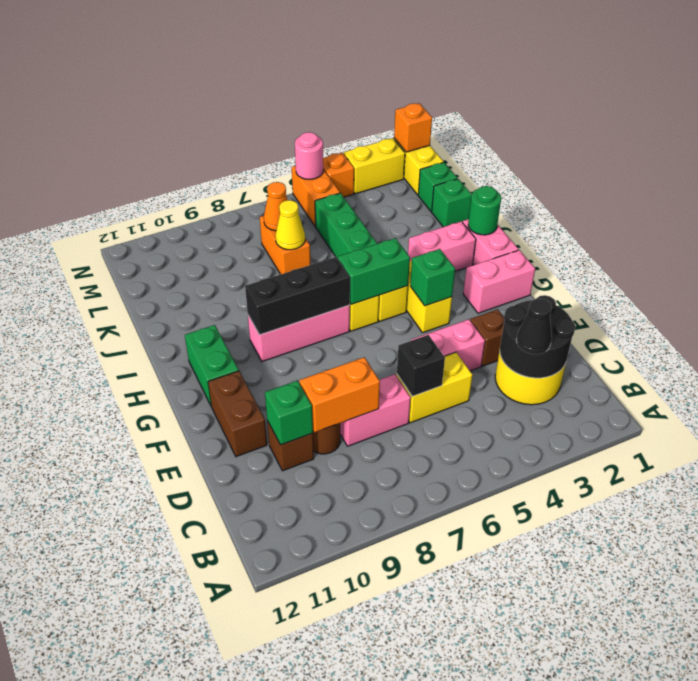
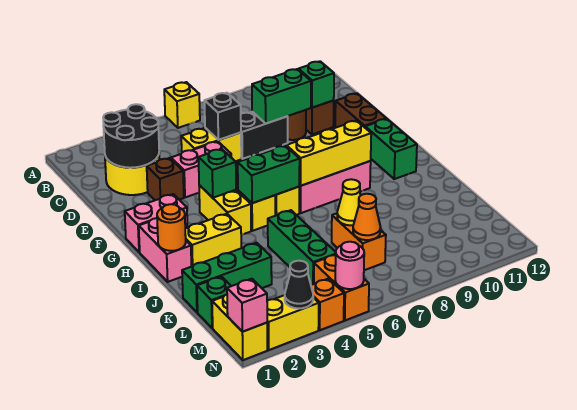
none -> yellow 1x1 brick [164,82,200,128]
black 1x1 cone [516,299,552,354] -> black 1x1 cone moved to [285,261,313,308]
pink 1x2 brick [340,374,411,446] -> black 1x2 brick [241,112,288,159]
orange 1x2 brick [299,357,380,432] -> green 1x2 brick [252,69,311,124]
black 1x3 brick [245,257,350,335] -> yellow 1x3 brick [286,121,371,186]
green 1x1 round brick [468,186,501,235] -> orange 1x1 round brick [157,204,186,251]
pink 1x2 brick [408,221,476,271] -> yellow 1x2 brick [185,214,241,267]
green 1x1 brick [432,179,472,227] -> green 1x3 brick [182,243,272,312]
orange 1x1 brick [394,103,432,152] -> pink 1x1 brick [227,279,267,332]

